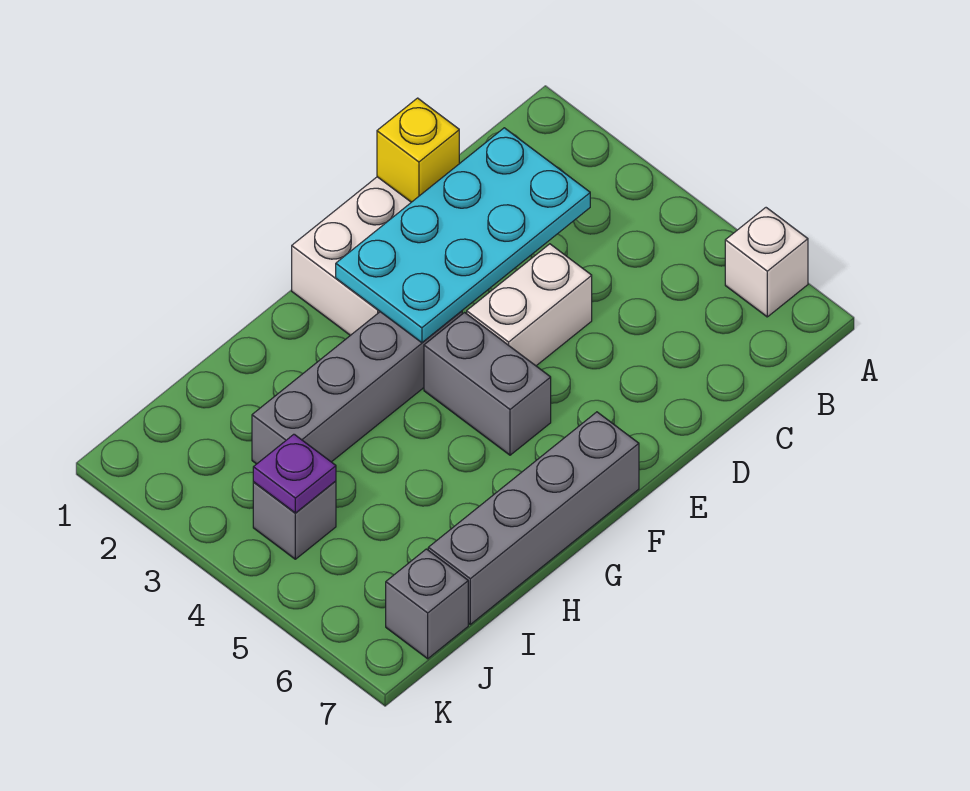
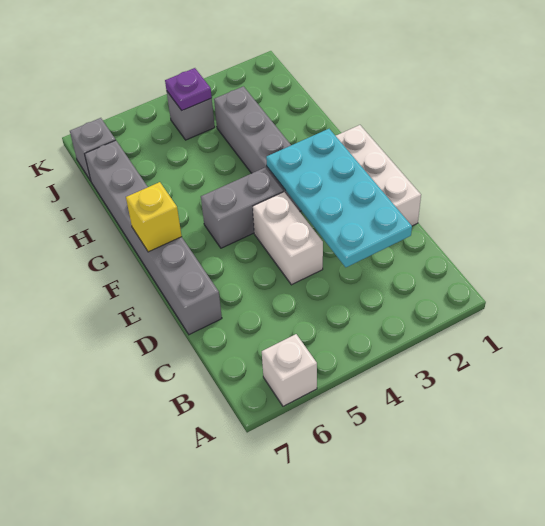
yellow 1x1 brick [377,98,459,202] -> yellow 1x1 brick moved to [126,182,182,252]
grey 1x4 brick [428,412,639,624] -> grey 1x6 brick [85,140,222,335]

